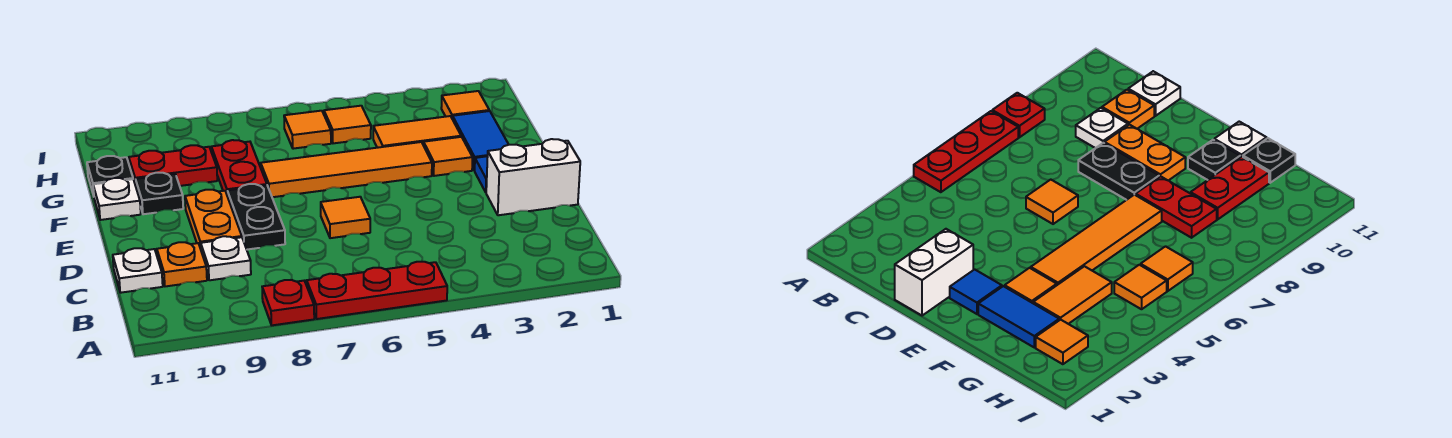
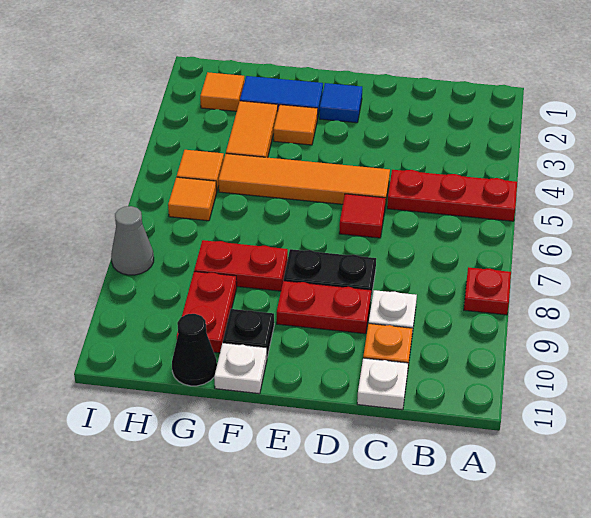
red 1x3 plate [307,262,447,319] -> red 1x3 plate turned to [387,170,517,221]
white 1x2 brick [486,139,580,215] -> none
orange 1x1 tile [321,197,370,238] -> red 1x1 tile [339,194,386,238]
orange 1x2 plate [185,190,242,249] -> red 1x2 plate [277,281,371,334]
orange 1x4 tile [261,142,432,197] -> orange 1x4 tile turned to [218,154,390,206]
black 1x1 plate [87,156,133,196] -> black 1x1 cone [172,314,217,386]
none -> grey 1x1 cone [111,206,154,275]

